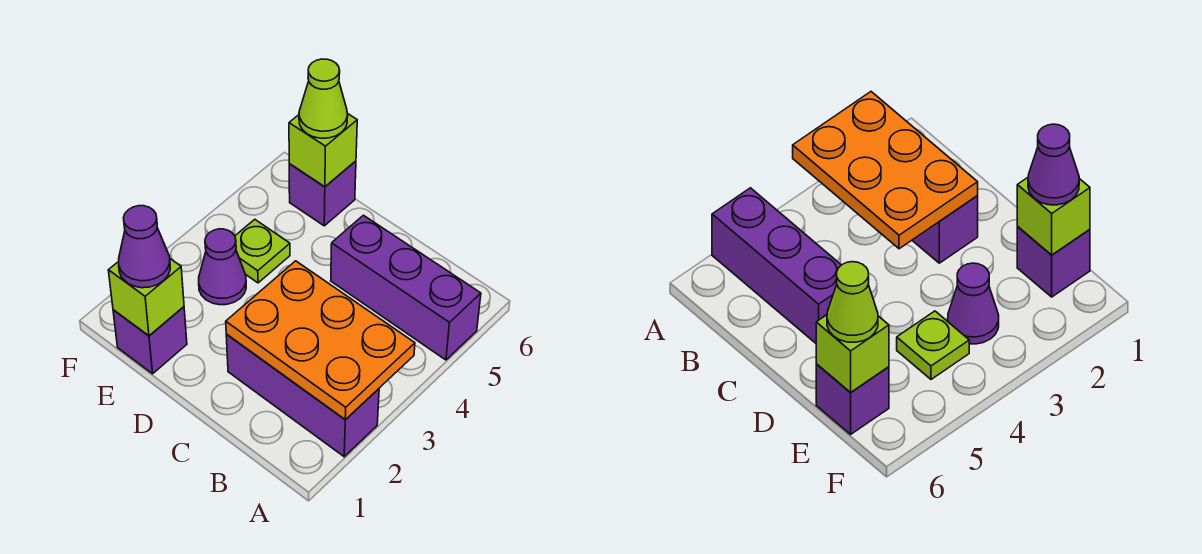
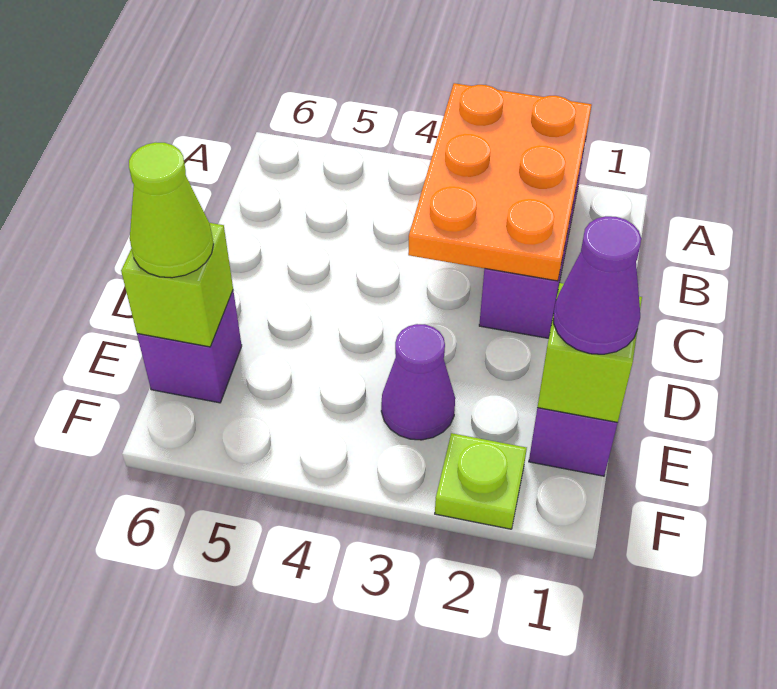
purple 1x3 brick [331,215,481,360] -> none
lime 1x1 plate [235,220,290,283] -> lime 1x1 plate moved to [435,433,527,529]

